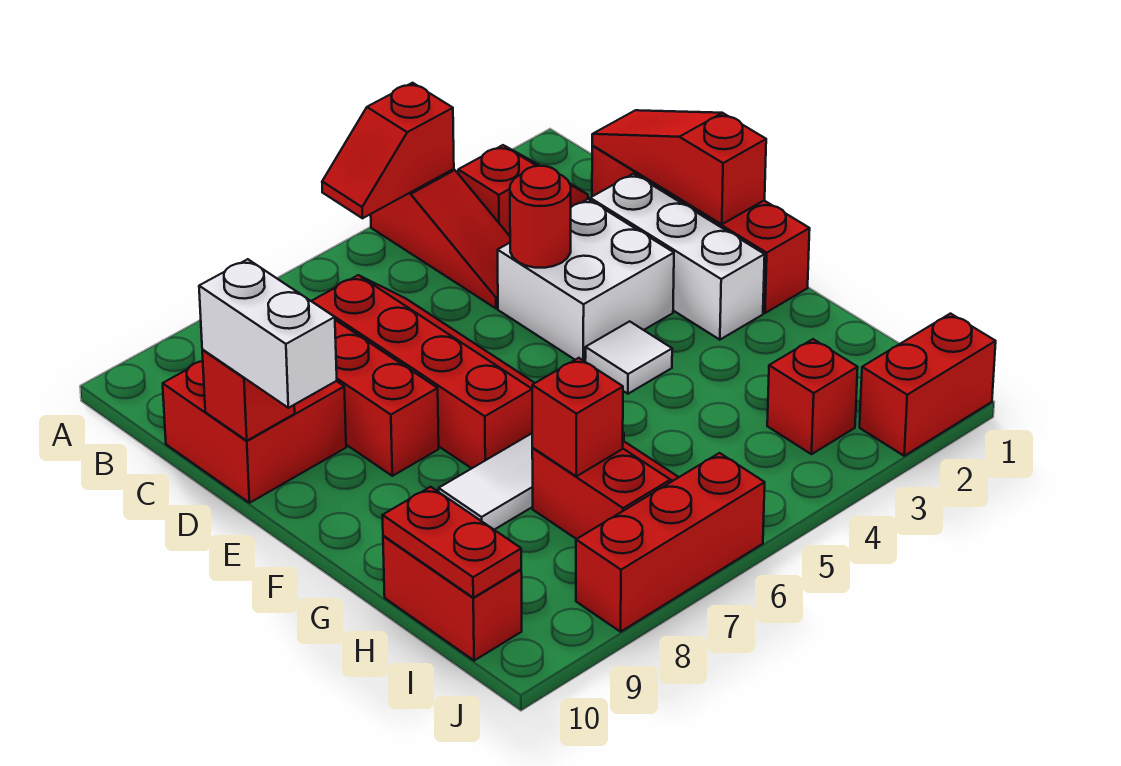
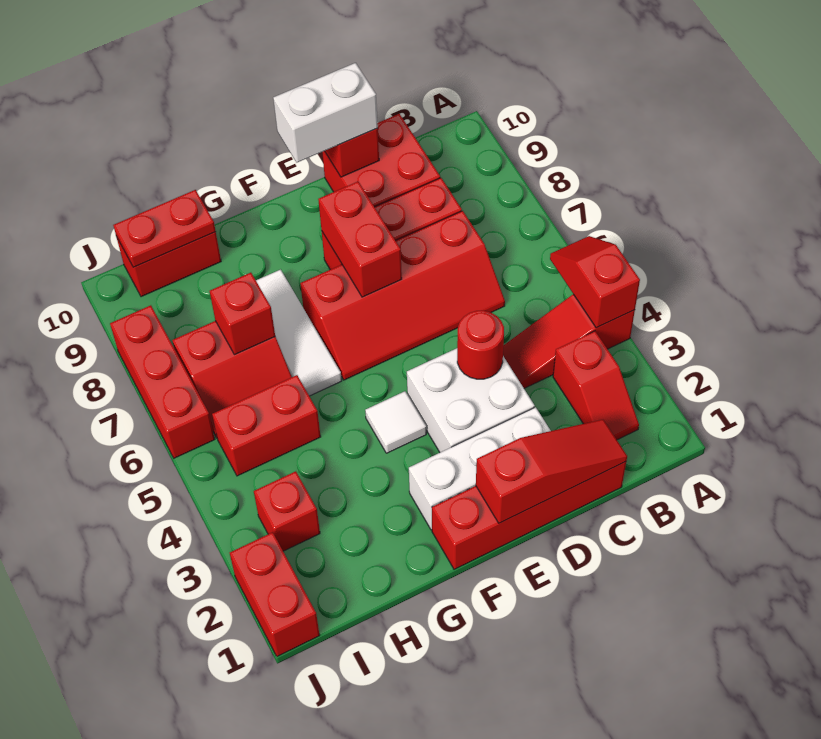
none -> red 1x2 brick [318,182,402,297]
none -> red 1x2 brick [212,375,321,476]

